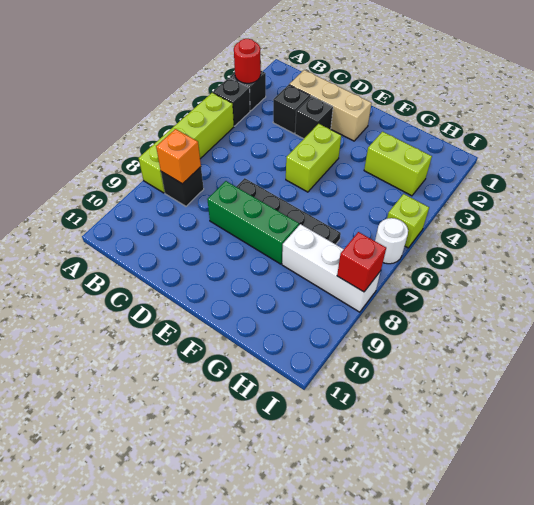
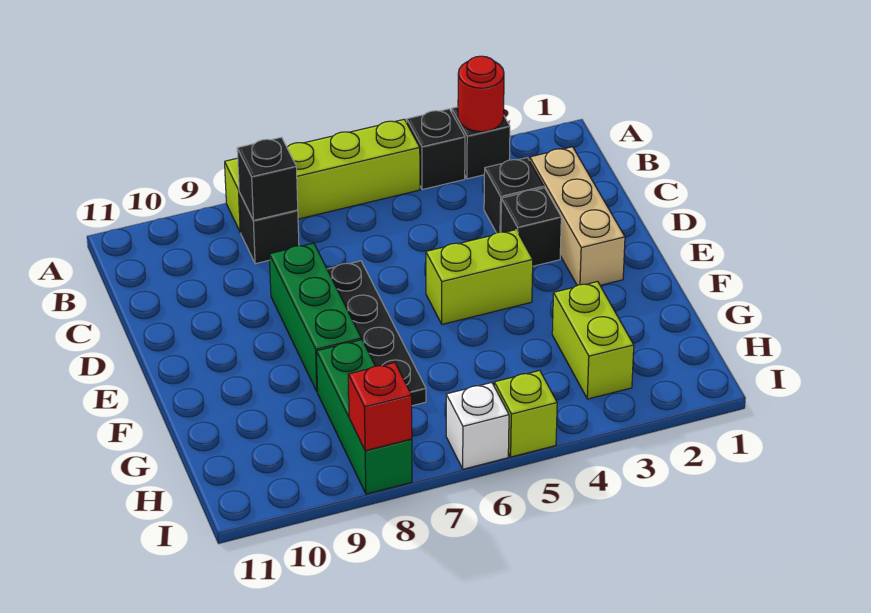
orange 1x1 brick [156,129,201,184] -> black 1x1 brick [237,137,298,220]
white 1x3 brick [282,224,381,312] -> green 1x3 brick [317,340,412,494]
white 1x1 round brick [375,218,408,264] -> white 1x1 brick [446,383,509,469]

